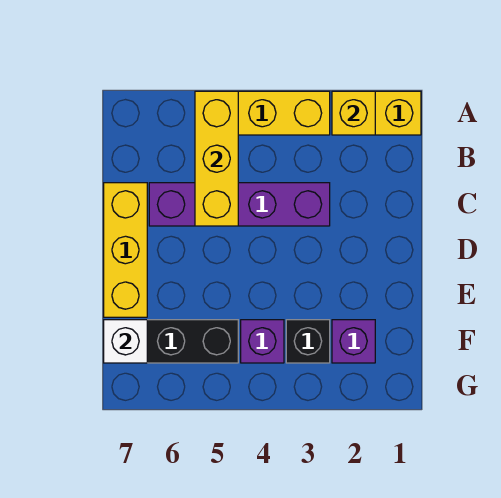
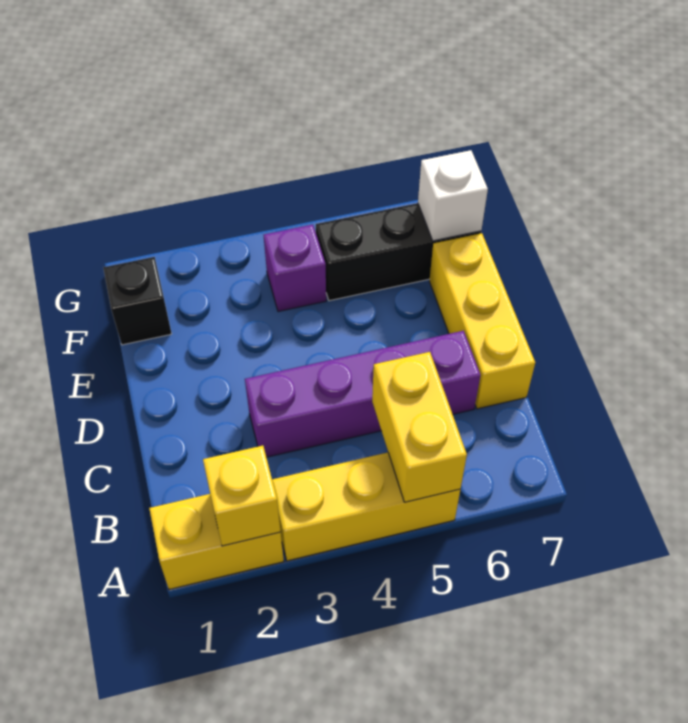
yellow 1x3 brick [195,91,238,226] -> yellow 1x2 brick [372,352,467,502]
purple 1x1 brick [332,320,375,363] -> none
black 1x1 brick [286,320,330,363] -> black 1x1 brick moved to [103,257,172,345]

